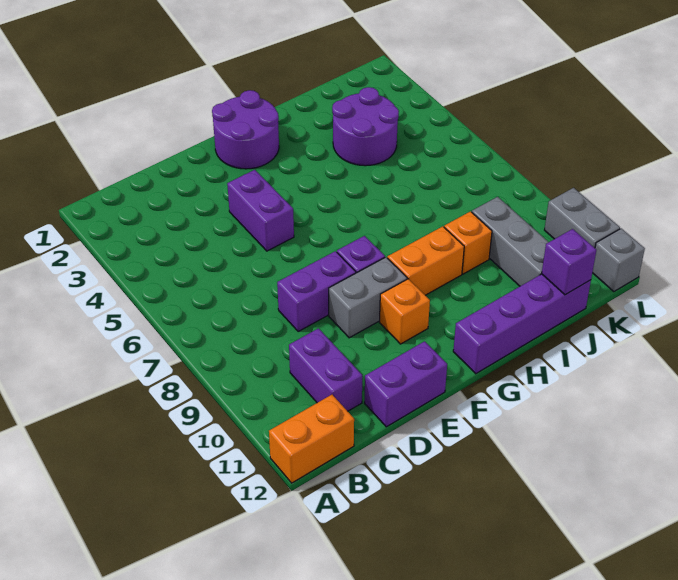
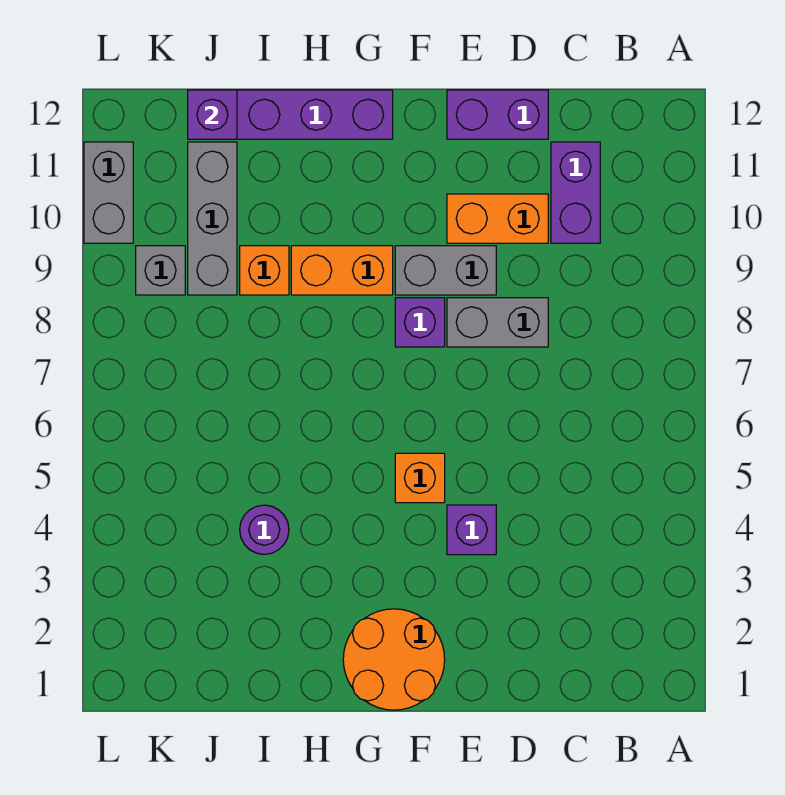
orange 1x2 brick [269,395,354,483] -> orange 1x2 brick moved to [447,194,548,243]
purple 1x2 brick [277,251,356,331] -> grey 1x2 brick [447,298,548,347]
purple 1x2 brick [227,170,294,251] -> purple 1x1 brick [447,505,496,555]
purple 2x2 round brick [212,90,279,169] -> orange 2x2 round brick [343,609,445,710]
orange 1x1 brick [380,279,430,344] -> orange 1x1 brick moved to [395,453,445,503]
purple 2x2 round brick [332,87,399,166] -> purple 1x1 round brick [240,505,289,554]
grey 1x1 brick [592,228,645,292] -> grey 1x1 brick moved to [136,246,185,295]

